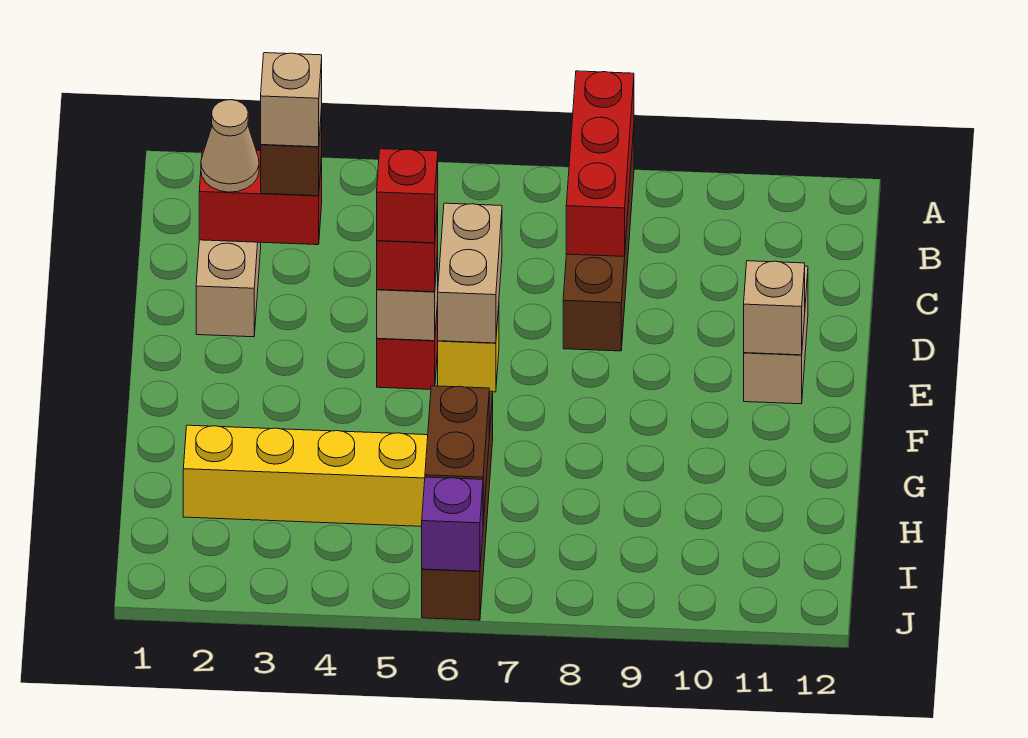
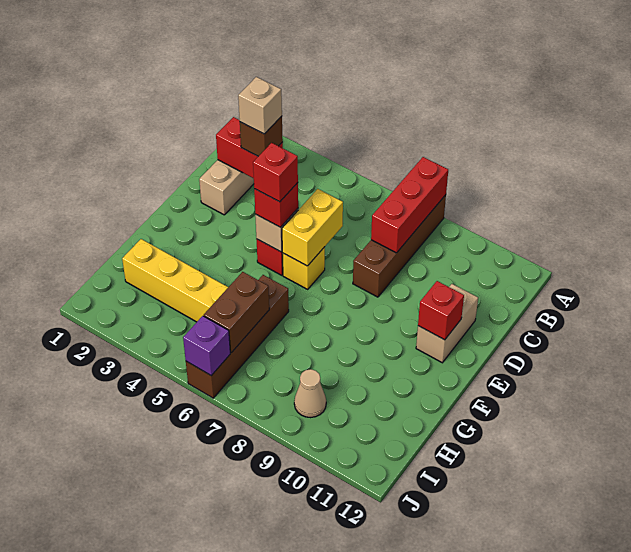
tan 1x1 cone [201,100,259,192] -> tan 1x1 cone moved to [294,369,326,418]
tan 1x2 brick [438,203,502,343] -> yellow 1x2 brick [282,189,343,266]
tan 1x1 brick [744,261,805,355] -> red 1x1 brick [418,281,464,340]

